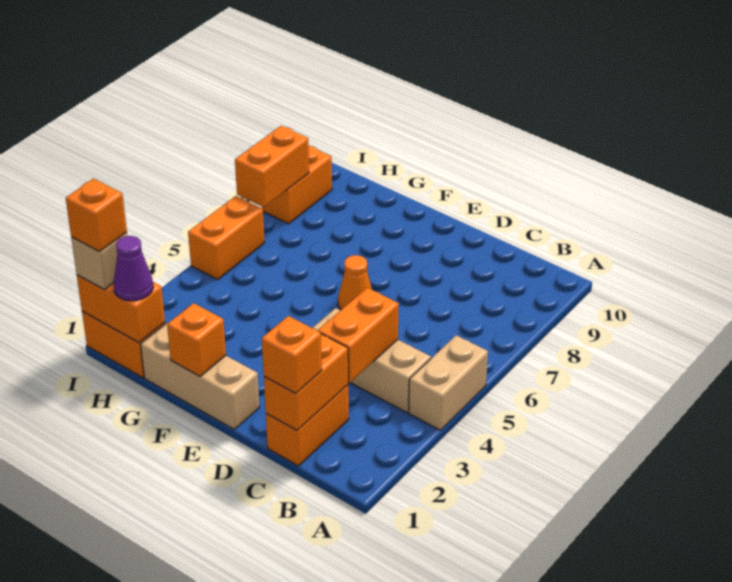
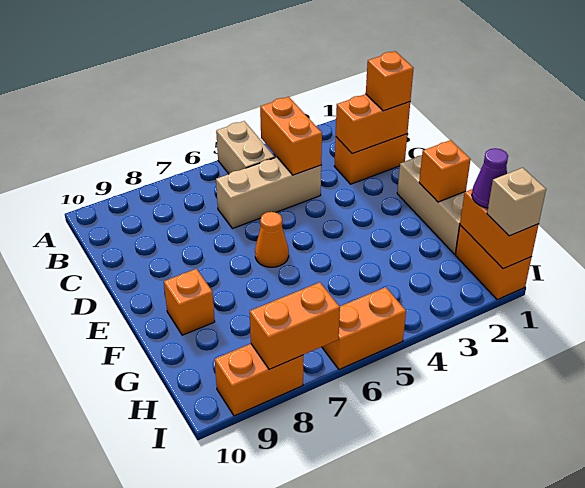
tan 1x2 brick [409,335,488,430] -> tan 1x2 brick turned to [216,121,275,174]
tan 1x3 brick [313,308,431,413] -> tan 1x3 brick turned to [216,157,321,229]
orange 1x2 brick [318,288,399,383] -> orange 1x2 brick turned to [260,97,322,175]
orange 1x1 brick [66,179,127,252] -> orange 1x1 brick moved to [164,269,215,335]

